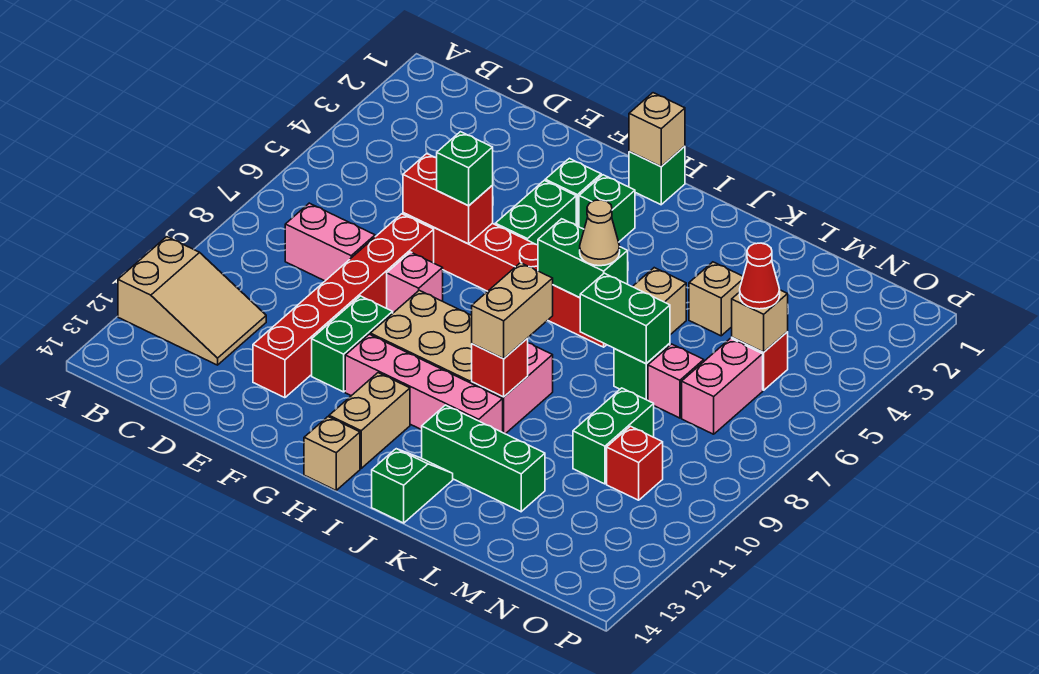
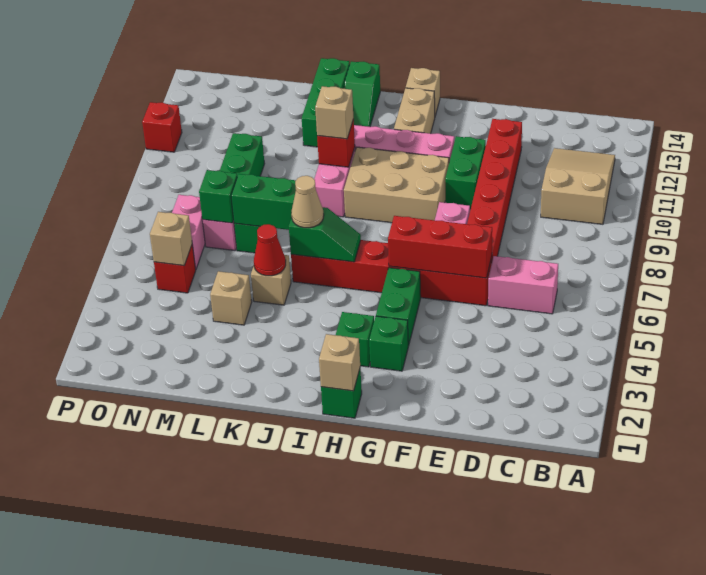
tan 2x3 slope [118,237,266,365] -> tan 2x3 slope turned to [541,148,615,224]
pink 1x2 brick [285,203,375,281] -> pink 1x2 brick moved to [488,256,558,314]
red 1x2 brick [403,154,493,244] -> red 1x3 brick [388,216,492,278]
green 1x1 brick [437,132,493,206] -> green 1x1 brick moved to [199,170,237,223]
green 1x2 brick [538,219,628,297] -> green 1x2 slope [289,207,361,262]
tan 1x2 brick [472,263,553,359] -> tan 1x1 brick [315,86,353,139]
green 1x3 brick [422,405,545,512] -> green 1x3 brick turned to [302,58,350,147]
red 1x1 cone [740,243,780,309] -> red 1x1 cone moved to [254,224,286,276]
red 1x1 brick [607,426,663,500] -> red 1x1 brick moved to [142,102,182,152]

